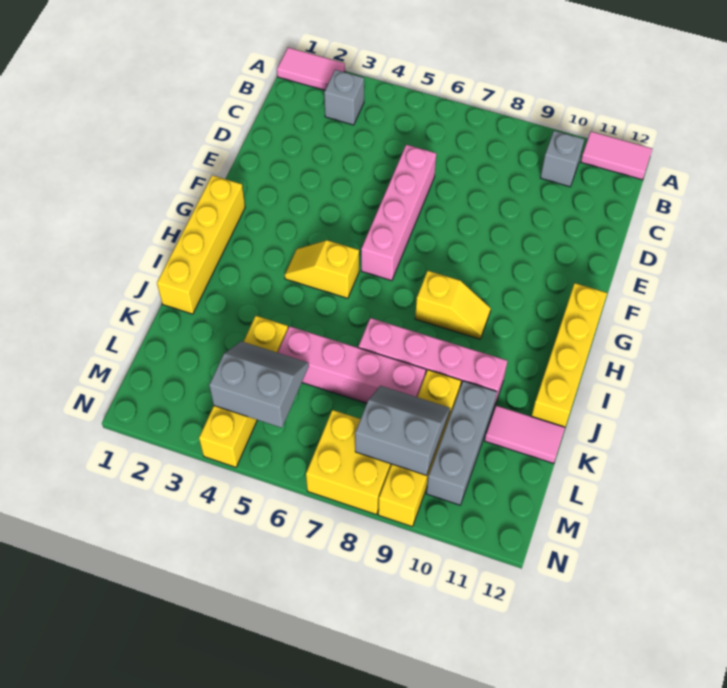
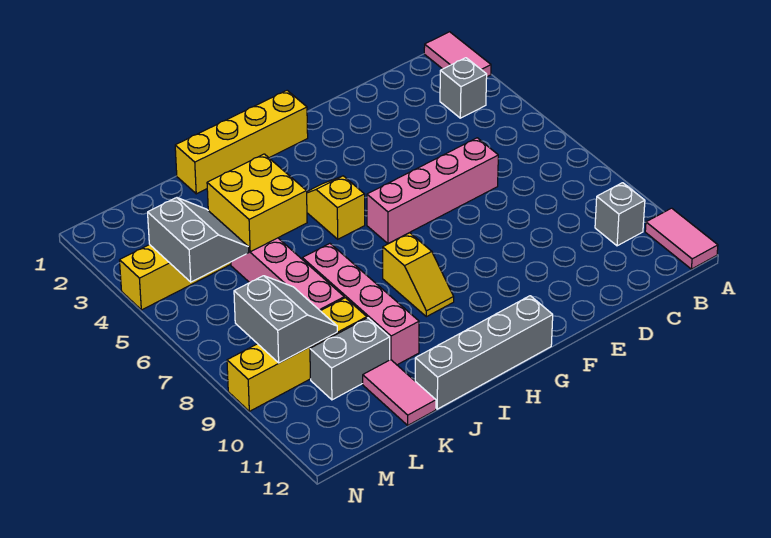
yellow 1x4 brick [532,283,607,427] -> grey 1x4 brick [415,296,553,409]
grey 1x3 brick [426,381,497,505] -> grey 1x2 brick [310,318,390,400]
yellow 2x2 brick [306,410,392,515] -> yellow 2x2 brick moved to [207,154,307,252]

